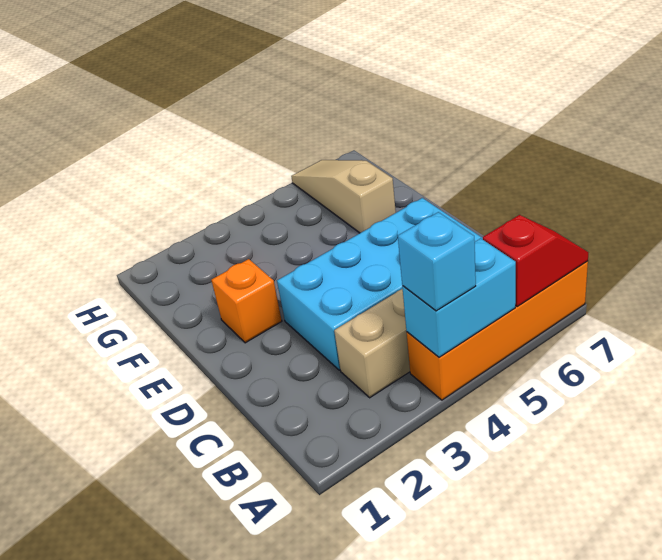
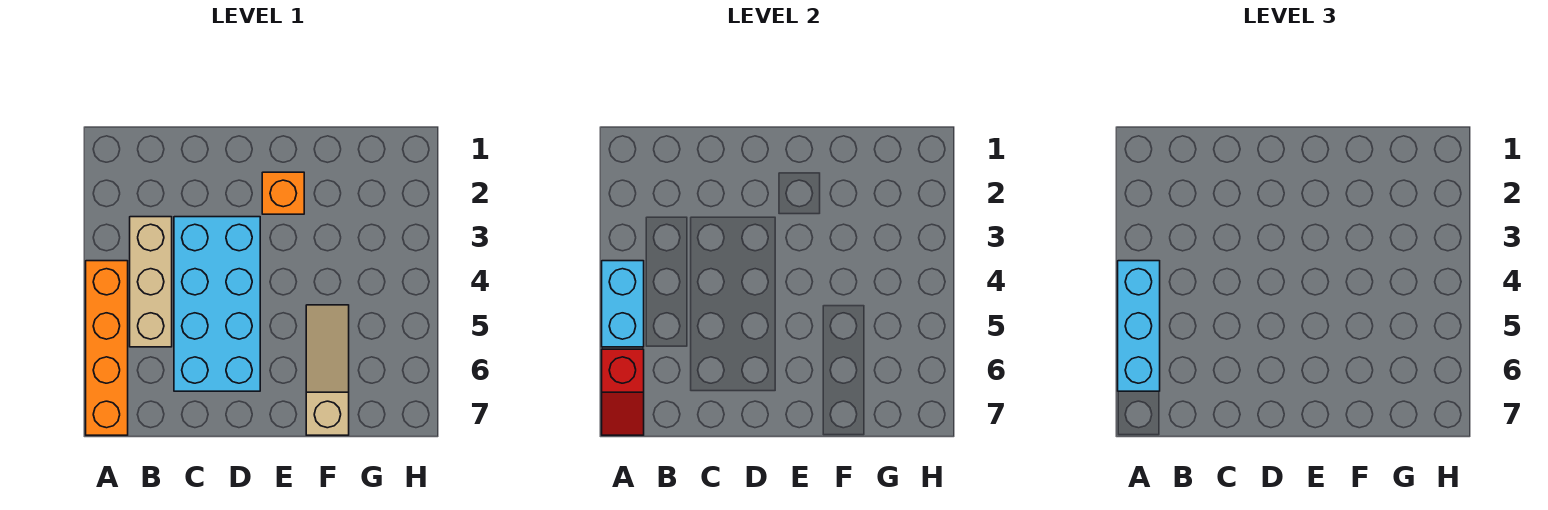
cyan 1x1 brick [398,212,476,311] -> cyan 1x3 brick [1118,261,1160,391]
tan 1x3 slope [291,160,396,233] -> tan 1x3 slope turned to [306,305,349,435]

